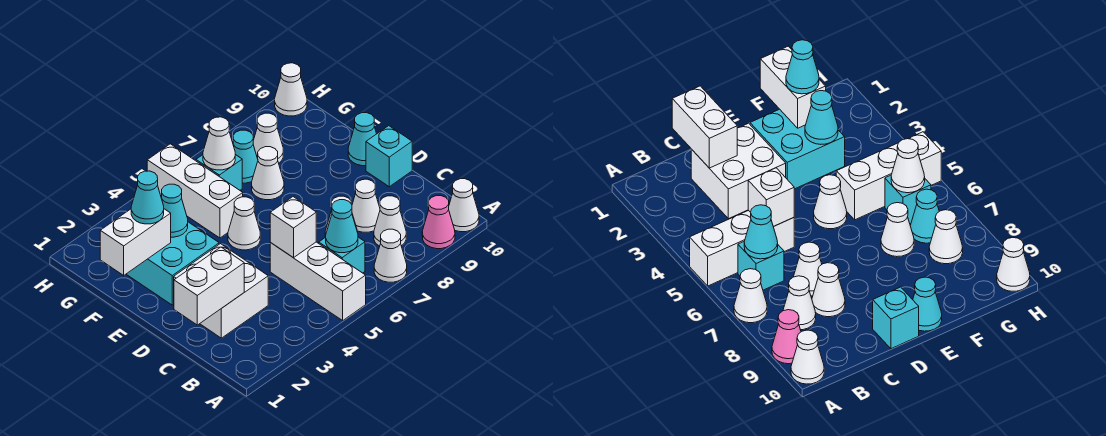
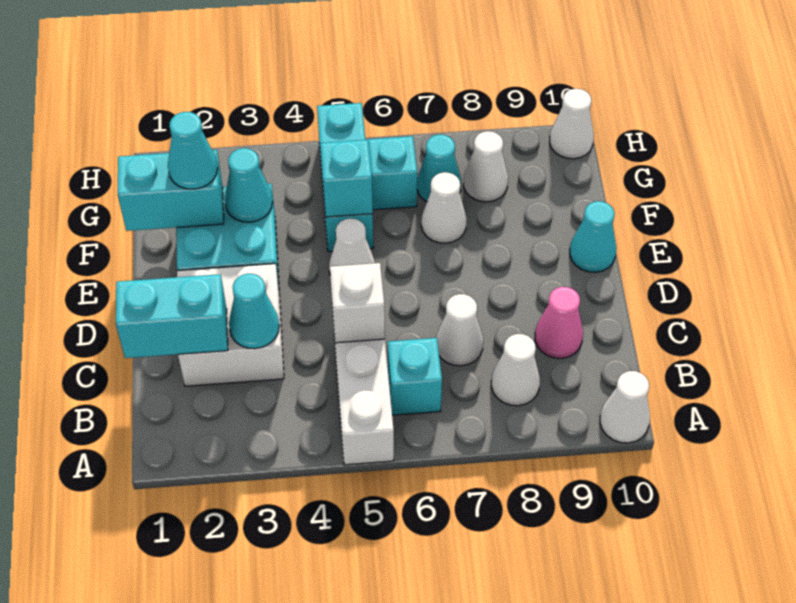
white 1x1 cone [374,229,407,282] -> none
pink 1x1 cone [422,196,455,249] -> pink 1x1 cone moved to [535,287,583,358]
cyan 1x1 cone [325,200,358,253] -> cyan 1x1 cone moved to [229,274,279,349]
white 1x2 brick [174,247,244,325] -> cyan 1x2 brick [116,274,228,358]
white 1x1 cone [352,179,380,232] -> none
cyan 1x1 brick [366,126,412,187] -> cyan 1x1 brick moved to [320,140,373,217]
white 1x2 brick [100,209,171,275] -> cyan 1x2 brick [118,150,224,231]
white 1x3 brick [147,144,243,238] -> cyan 1x3 brick [317,103,373,251]
white 1x1 cone [203,117,235,170] -> none

